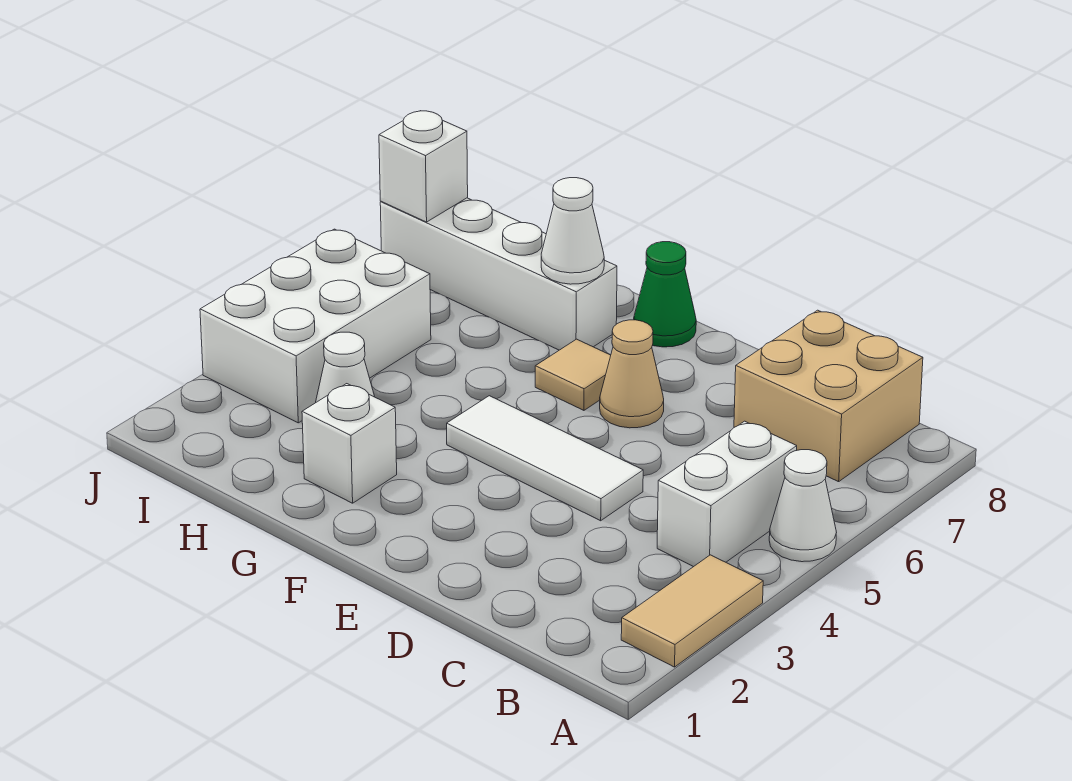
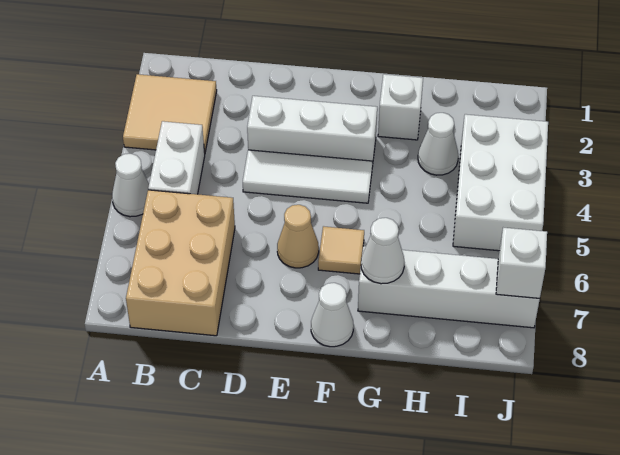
tan 1x2 tile [621,555,763,667] -> tan 2x2 tile [123,74,217,153]
tan 2x2 brick [734,310,923,482] -> tan 2x3 brick [126,190,235,336]
none -> white 1x3 brick [247,96,377,167]
green 1x1 cone [634,242,696,347] -> white 1x1 cone [311,283,354,347]

